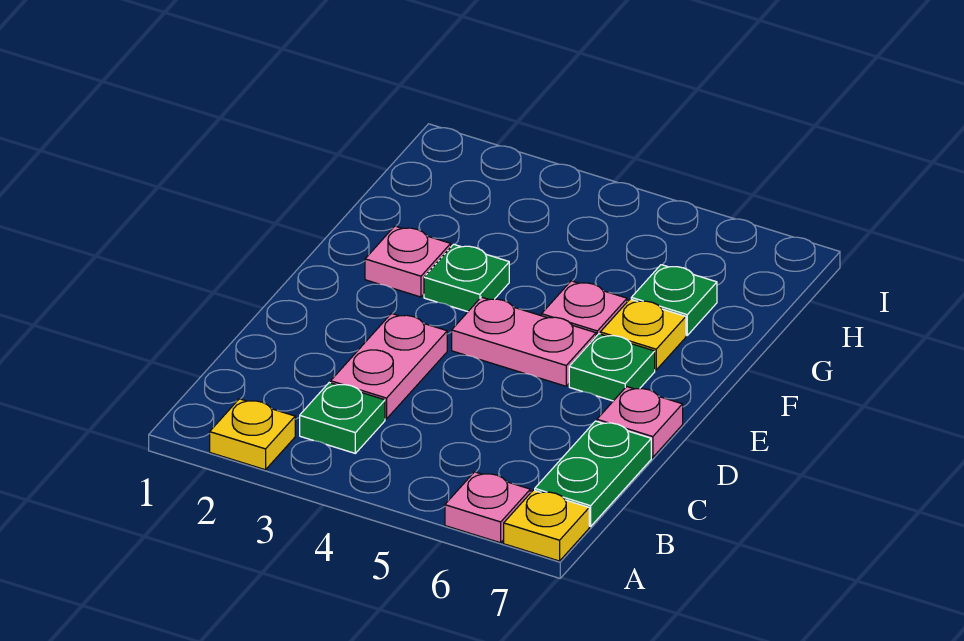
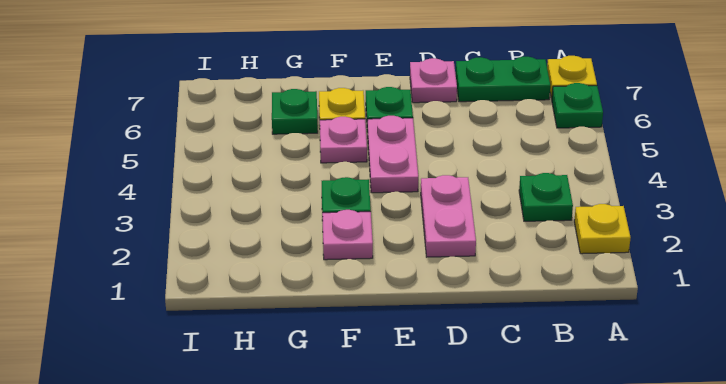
pink 1x1 plate [445,472,530,543] -> green 1x1 plate [552,83,603,128]
pink 1x2 plate [331,314,447,419] -> pink 1x2 plate turned to [421,175,476,257]

